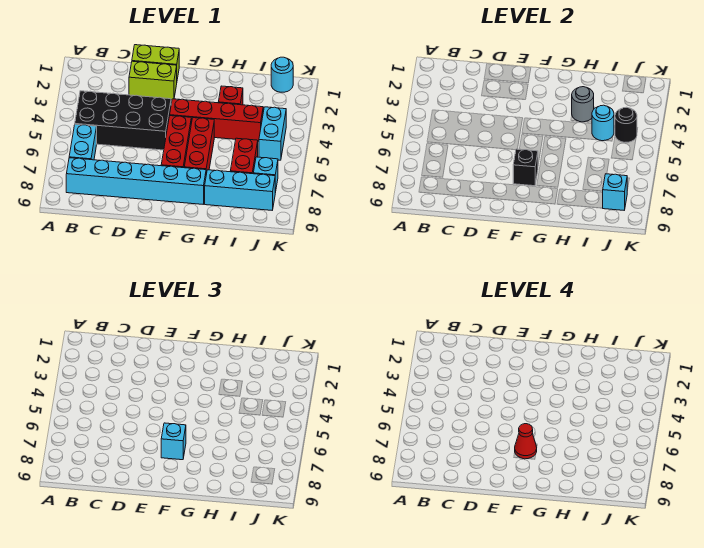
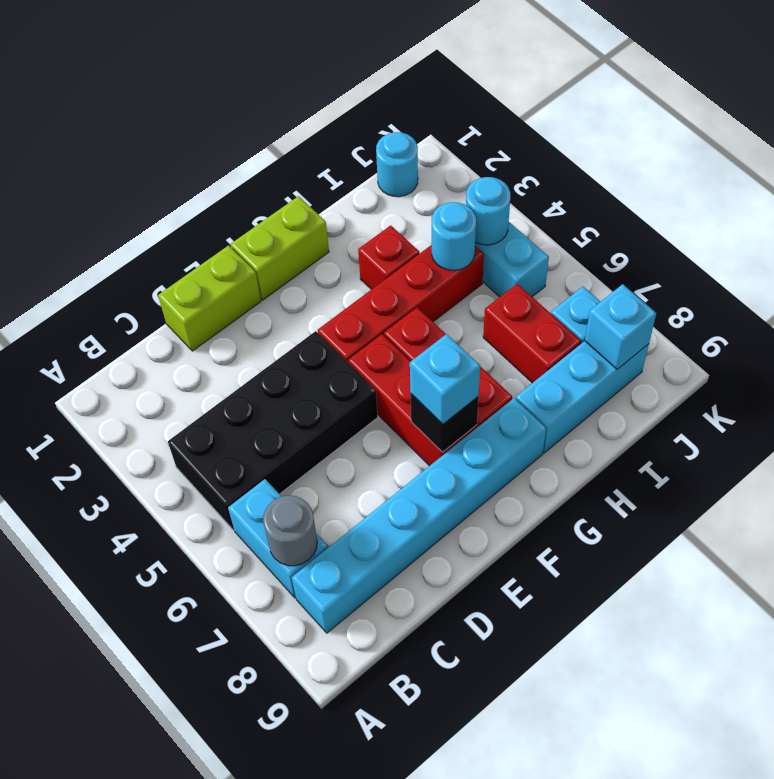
lime 1x2 brick [129,61,177,100] -> lime 1x2 brick moved to [231,196,329,300]
red 1x1 cone [515,424,537,459] -> none
grey 1x1 round brick [572,87,594,122] -> grey 1x1 round brick moved to [263,496,317,566]
black 1x1 round brick [615,107,637,142] -> cyan 1x1 round brick [466,177,511,245]

